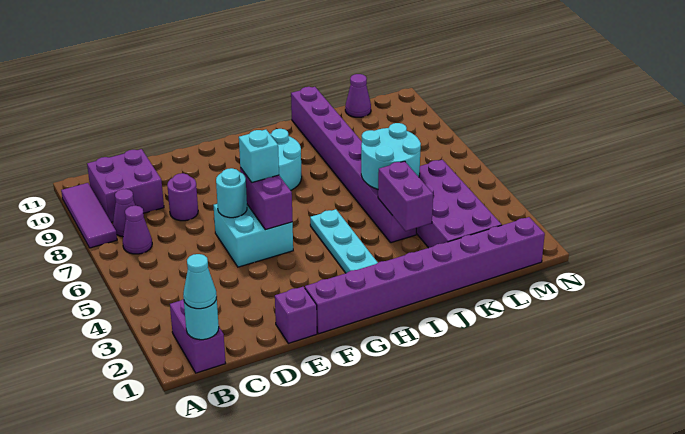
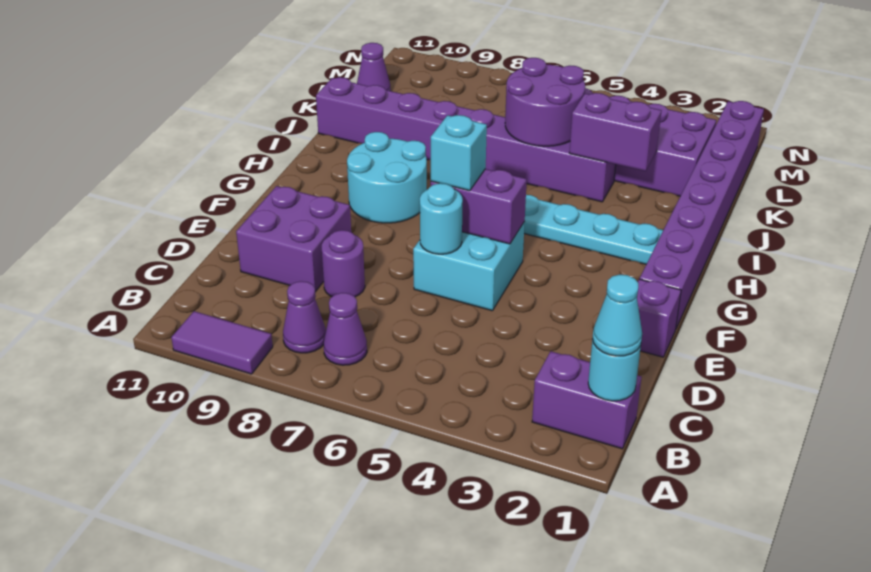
purple 1x3 tile [61,183,117,248] -> purple 1x2 tile [171,311,273,374]
purple 2x2 brick [87,149,164,222] -> purple 2x2 brick moved to [236,186,351,292]
cyan 2x2 round brick [361,123,421,189] -> purple 2x2 round brick [505,58,585,146]

